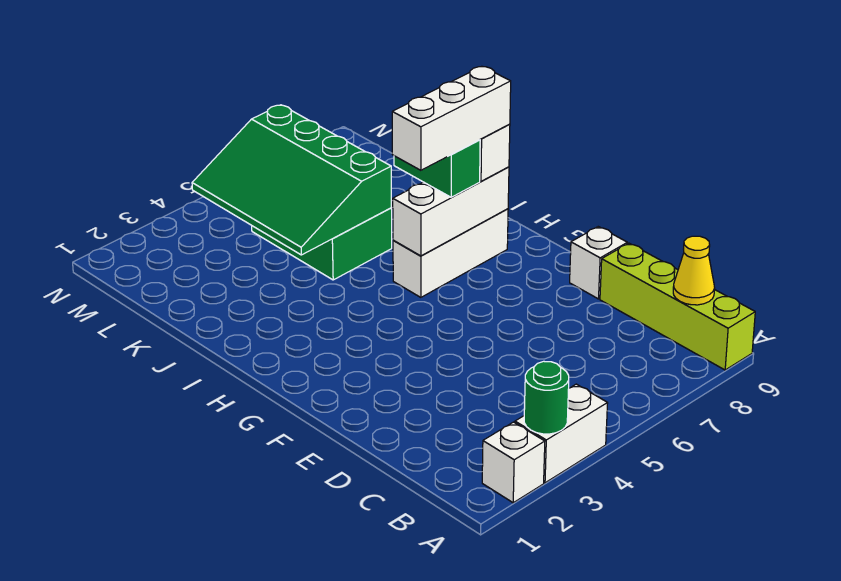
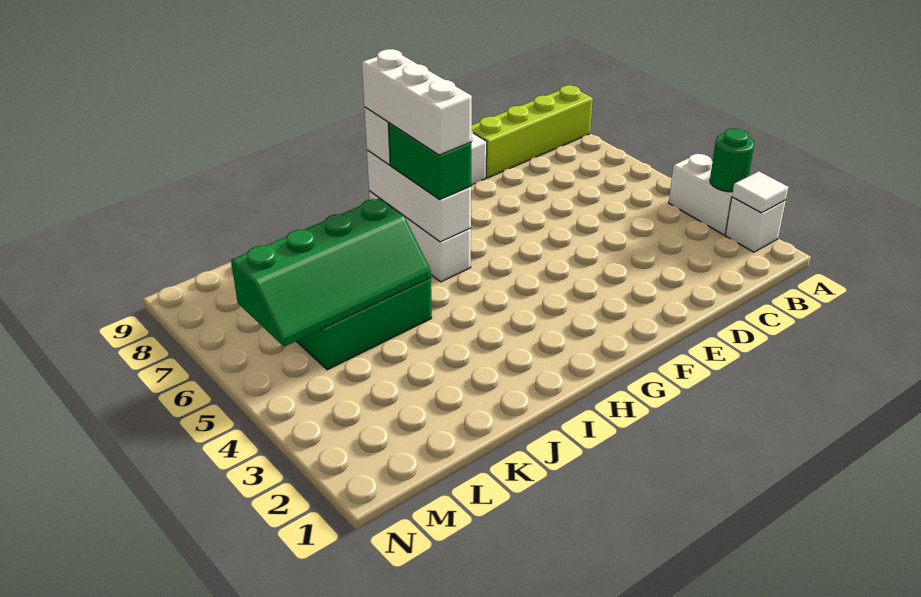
none -> white 1x1 tile [732,171,788,213]
yellow 1x1 cone [673,236,715,305] -> none
green 1x2 brick [394,140,480,197] -> green 1x2 brick turned to [389,123,471,199]
green 3x4 slope [192,105,391,255] -> green 2x4 slope [231,198,431,347]

